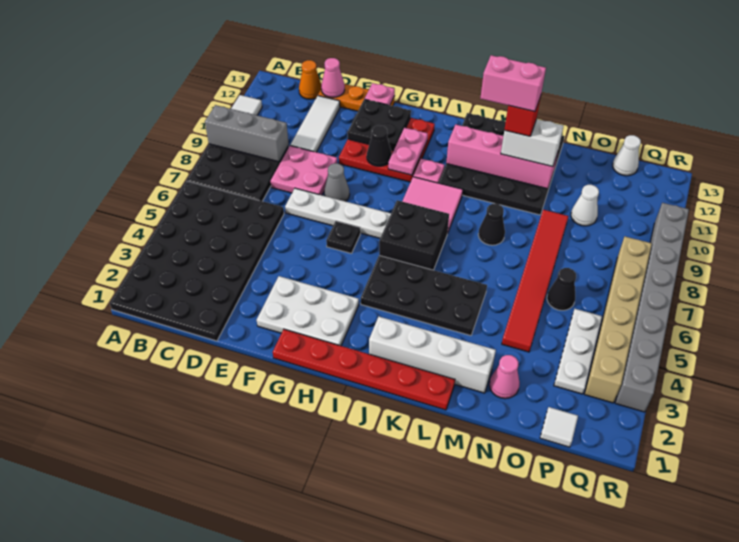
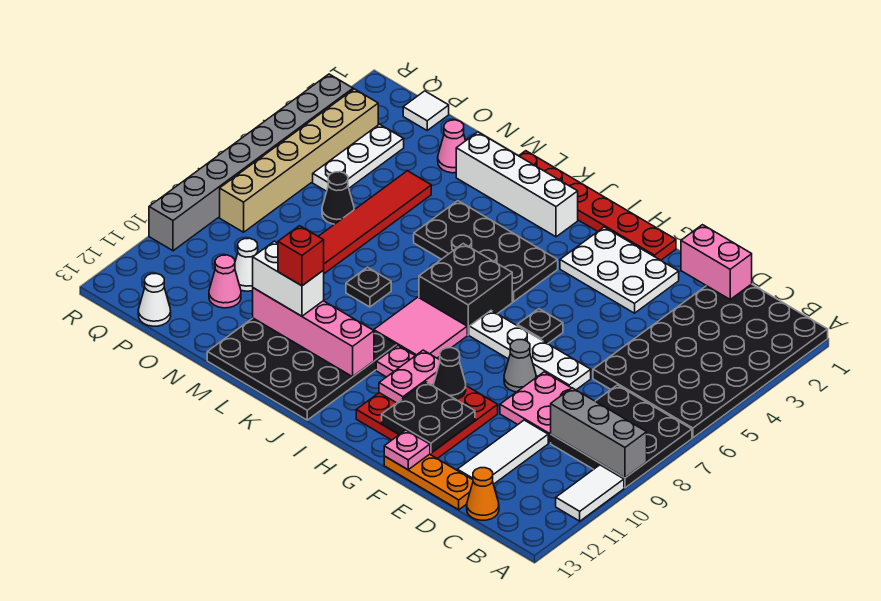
pink 1x1 cone [321,58,345,98] -> pink 1x1 cone moved to [209,255,241,308]
pink 1x2 brick [480,55,546,112] -> pink 1x2 brick moved to [681,225,752,299]
black 1x1 cone [478,204,505,245] -> black 1x1 plate [346,267,391,307]

